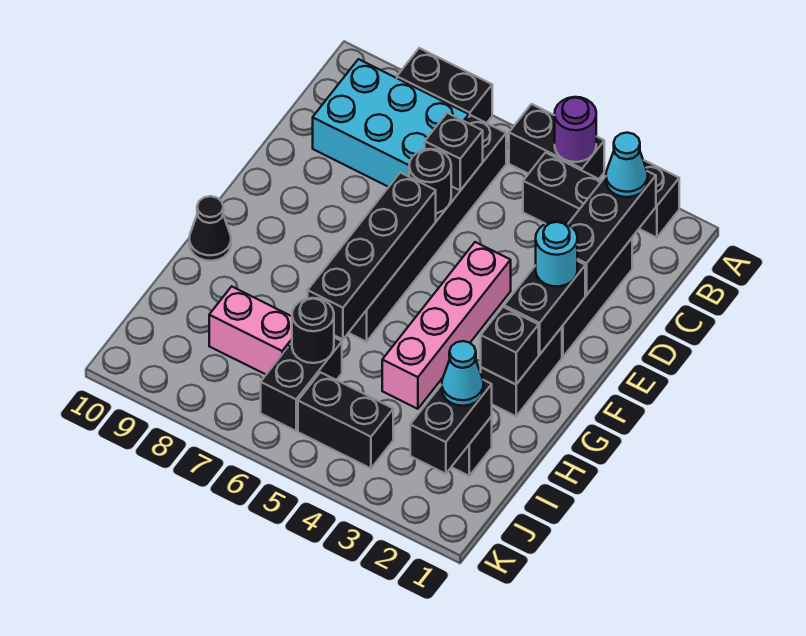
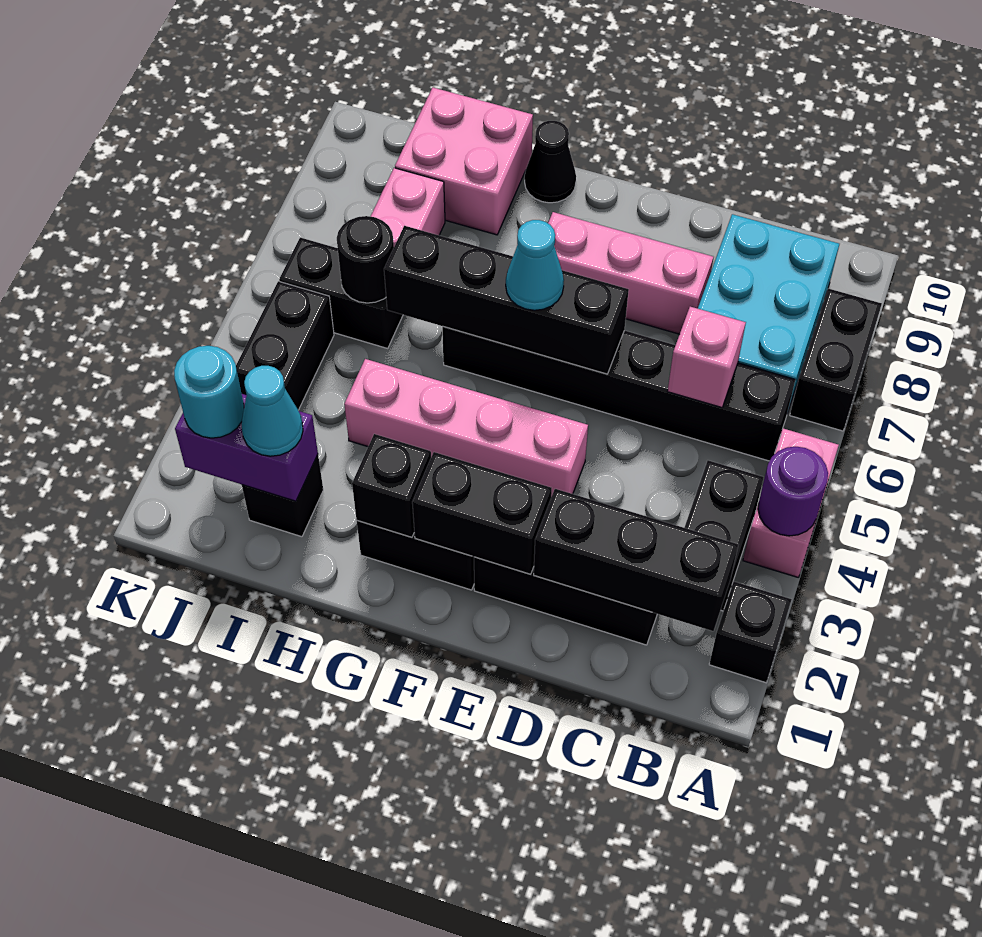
black 1x2 brick [509,104,604,179] -> pink 1x2 brick [743,428,839,577]
cyan 1x1 cone [606,133,648,197] -> cyan 1x1 cone moved to [506,220,564,310]
black 1x1 brick [425,113,483,190] -> pink 1x1 brick [668,307,746,407]
black 1x1 round brick [409,149,451,213] -> none
none -> pink 1x3 brick [548,212,713,334]
cyan 1x1 round brick [536,221,577,287] -> cyan 1x1 round brick moved to [174,346,244,438]
none -> pink 2x2 brick [395,88,533,235]
black 1x2 brick [410,380,492,474] -> purple 1x2 brick [175,394,318,501]

